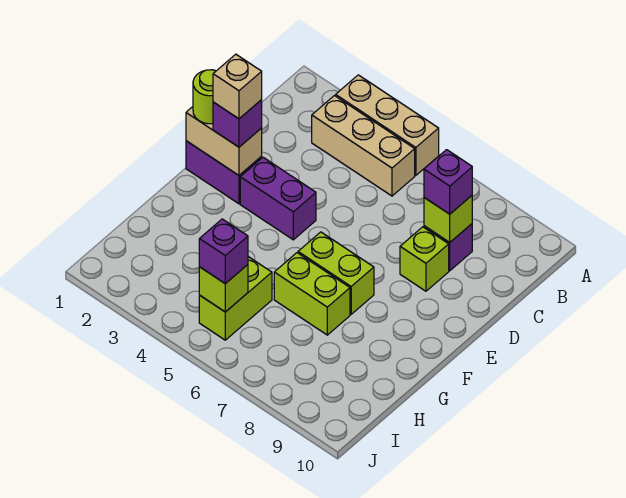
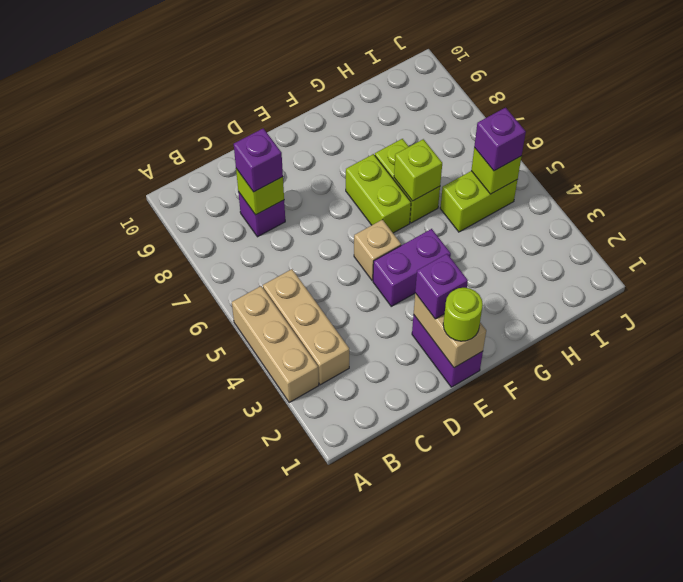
lime 1x1 brick [400,227,449,291] -> lime 1x1 brick moved to [394,139,442,201]
tan 1x1 brick [213,54,262,119] -> tan 1x1 brick moved to [354,220,401,280]
purple 1x2 brick [240,157,316,240] -> purple 1x2 brick turned to [373,229,451,306]

